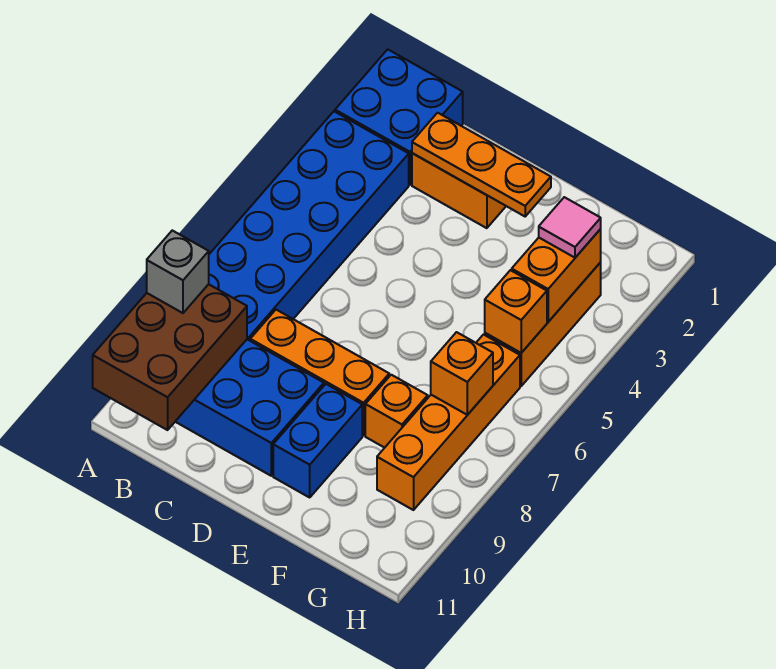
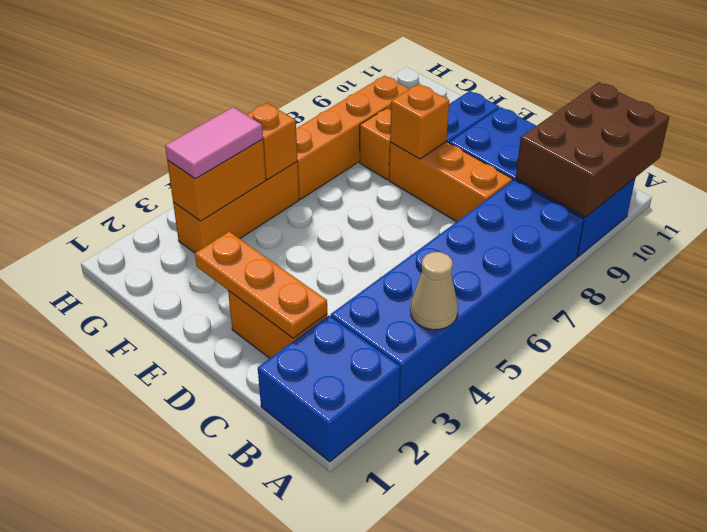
none -> tan 1x1 cone [411,252,458,330]
grey 1x1 brick [147,230,209,313] -> none
pink 1x1 tile [539,197,601,258] -> pink 1x2 tile [165,107,263,179]
orange 1x1 brick [431,332,493,415] -> orange 1x1 brick moved to [390,84,449,159]

